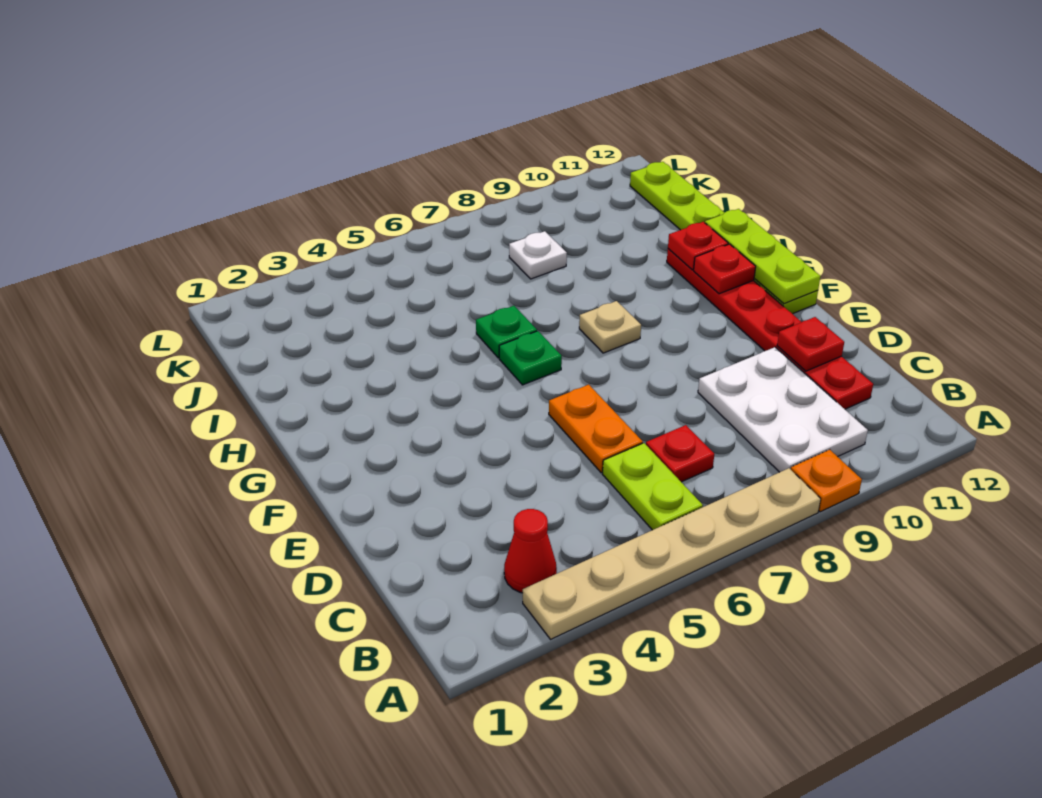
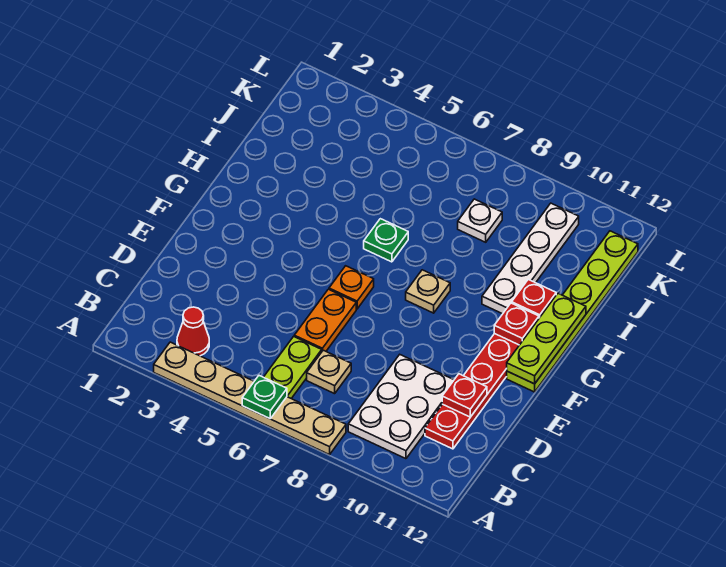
orange 1x1 plate [791,450,862,512] -> orange 1x1 plate moved to [329,266,374,309]
red 1x1 plate [646,425,714,482] -> tan 1x1 plate [307,350,351,394]
green 1x1 plate [499,331,562,385] -> green 1x1 plate moved to [242,376,287,419]
none -> white 1x4 plate [482,203,579,314]

